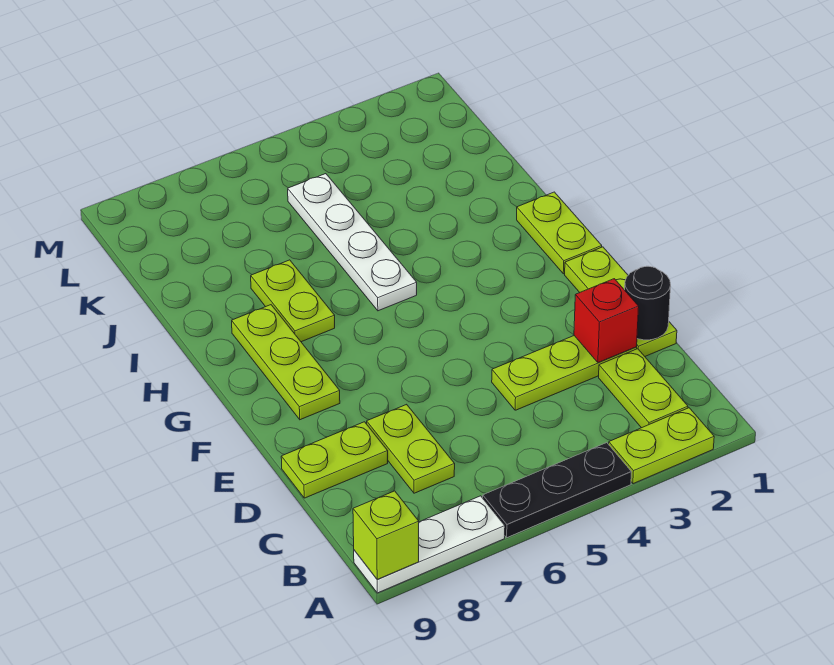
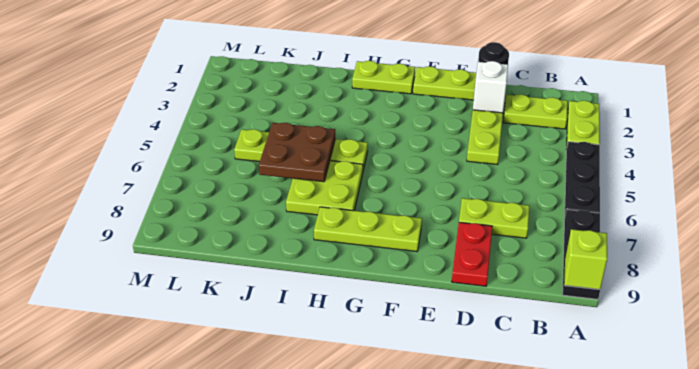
white 1x3 plate [354,496,505,593] -> black 1x3 plate [562,210,600,299]
red 1x1 brick [574,279,639,363] -> white 1x1 brick [473,61,508,113]
lime 1x2 plate [281,422,388,498] -> red 1x2 plate [452,222,492,286]
white 1x4 plate [288,174,417,311] -> lime 1x4 plate [234,129,368,170]
lime 1x2 plate [251,260,335,342] -> lime 2x2 plate [286,161,363,215]
none -> brown 2x2 plate [259,123,335,182]

